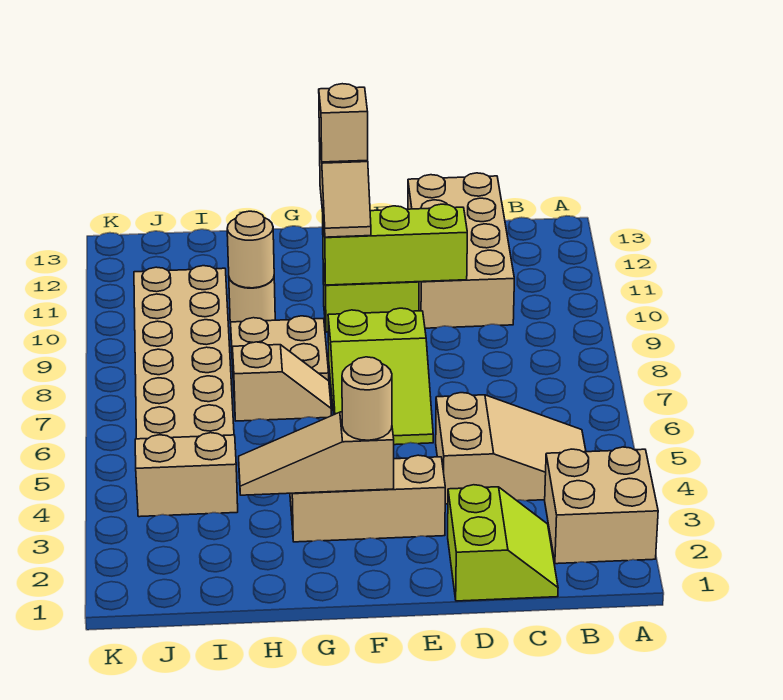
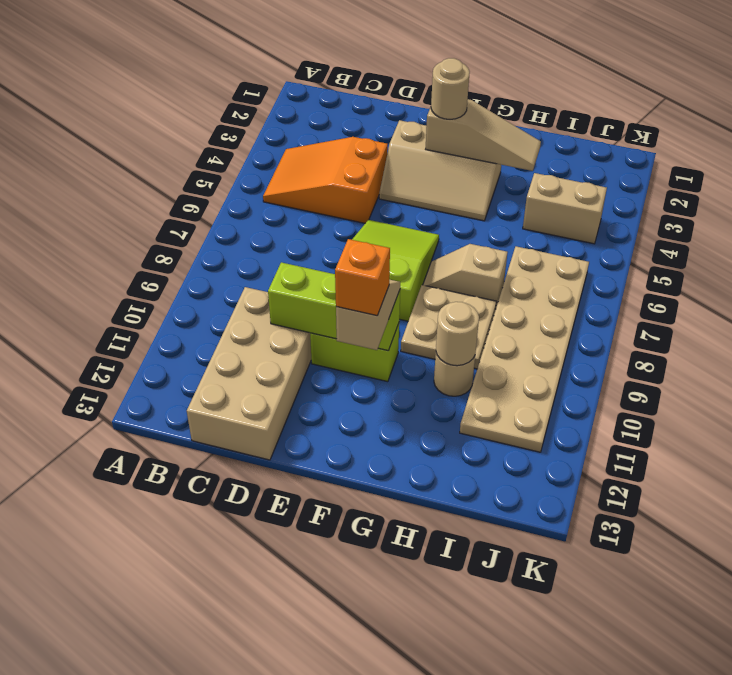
tan 2x2 brick [545,447,658,564] -> none
tan 2x3 slope [436,393,586,504] -> orange 2x3 slope [263,137,388,223]
lime 2x2 slope [448,485,558,601] -> none
tan 1x1 brick [319,84,368,162] -> orange 1x1 brick [335,239,390,315]

